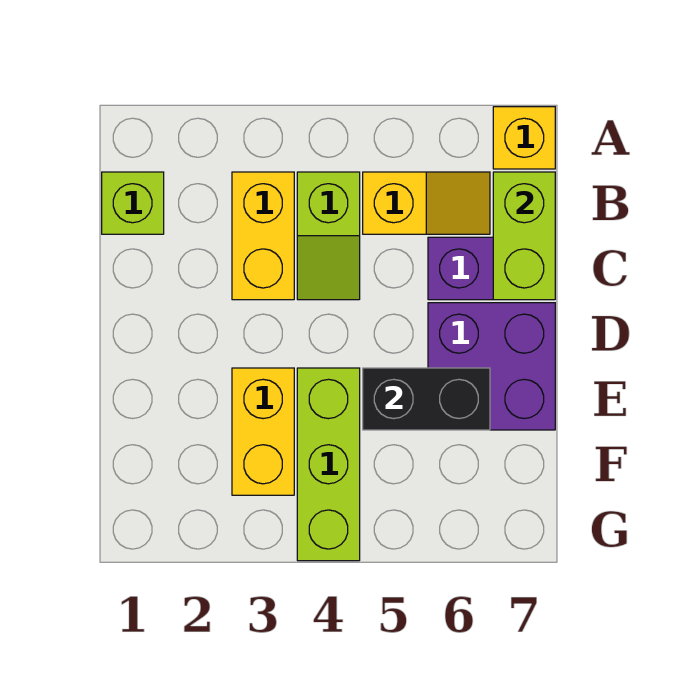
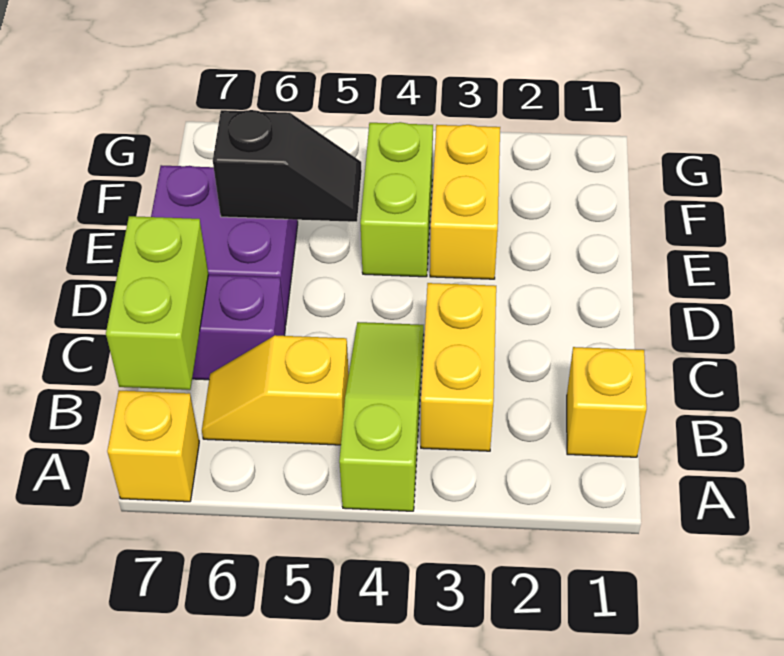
lime 1x1 brick [102,172,164,234] -> yellow 1x1 brick [567,347,647,457]
lime 1x2 slope [297,172,360,300] -> lime 1x3 slope [339,322,424,511]
lime 1x3 brick [297,368,360,561] -> lime 1x2 brick [360,122,433,277]
black 1x2 brick [363,368,490,430] -> black 1x2 slope [213,110,362,222]

